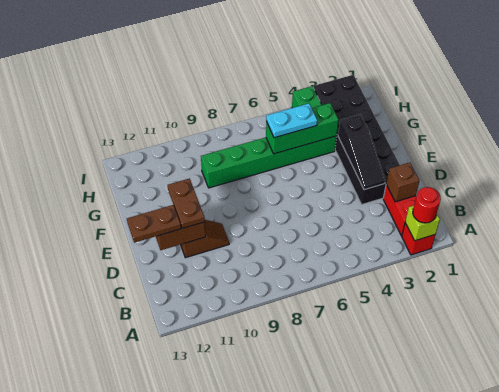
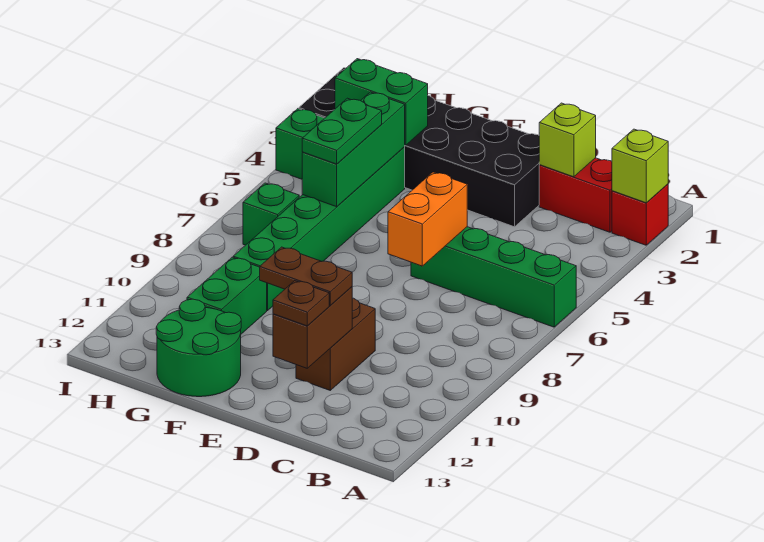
red 1x1 round brick [413,187,441,223] -> none
none -> green 1x4 brick [411,227,576,327]
brown 1x1 brick [386,163,420,202] -> lime 1x1 brick [539,103,596,177]
black 1x3 slope [338,114,385,190] -> none
none -> orange 1x2 brick [388,172,467,266]
brown 1x2 slope [181,220,229,258] -> brown 1x2 brick [296,298,375,390]
brown 1x2 plate [127,205,181,243] -> brown 1x1 plate [273,281,329,326]
none -> green 2x2 round brick [156,299,241,397]
none -> green 1x2 brick [335,59,428,145]
cyan 1x2 plate [266,104,317,138] -> green 1x2 plate [302,98,382,164]
none -> green 1x2 brick [187,257,267,334]
none -> green 1x1 brick [243,183,299,245]

